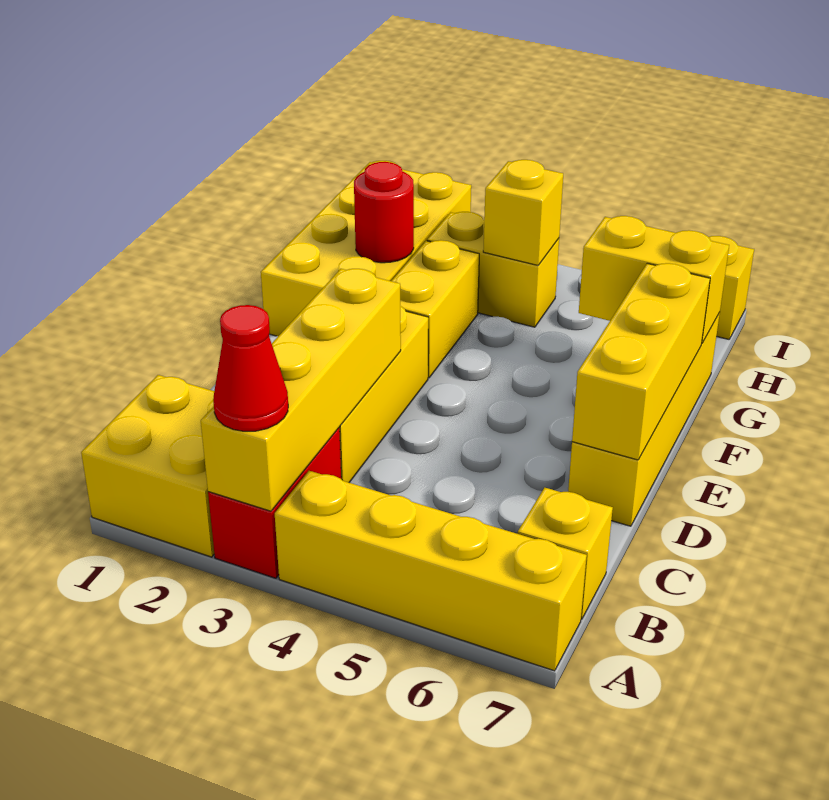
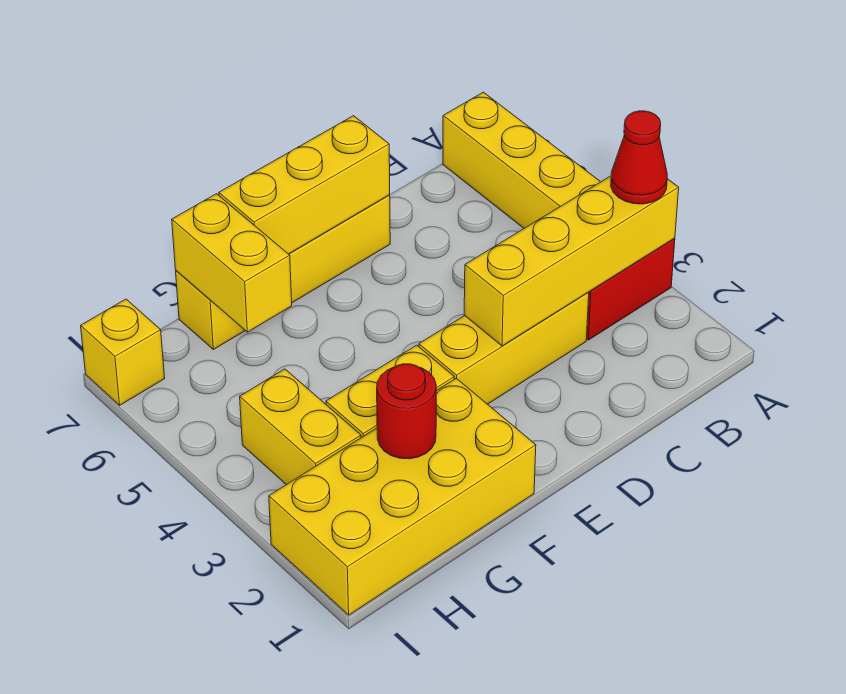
yellow 2x2 brick [81,375,214,557] -> none
yellow 1x1 brick [518,488,613,619] -> none
yellow 1x1 brick [483,160,563,265] -> none

